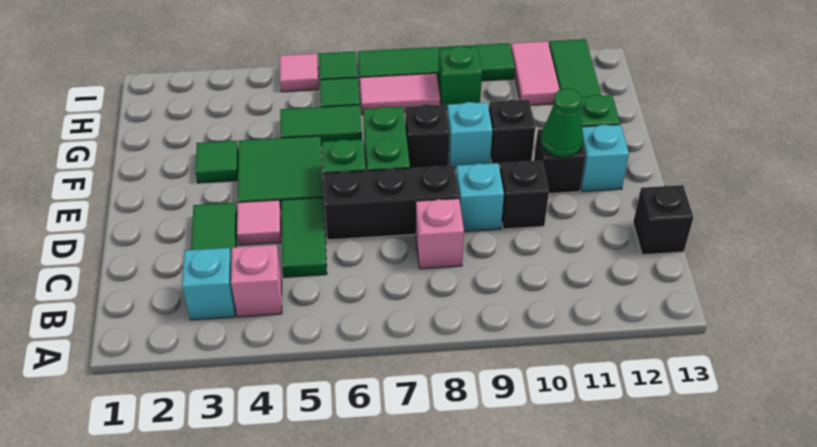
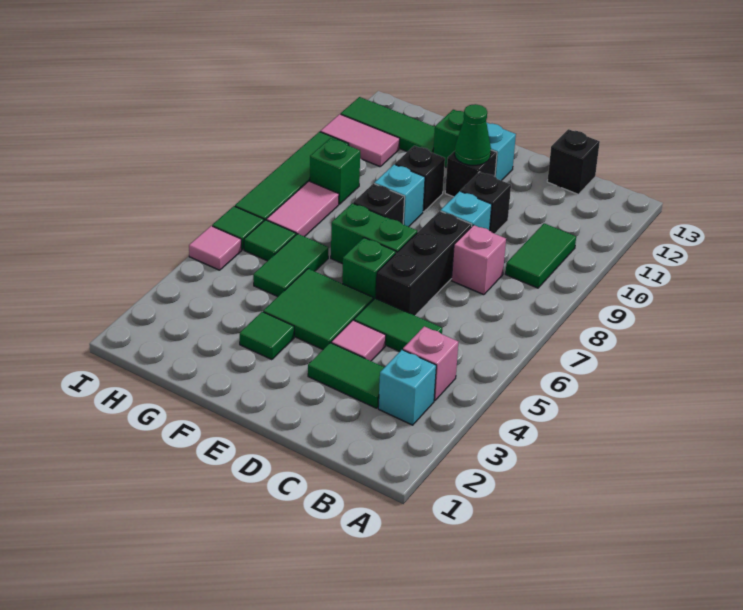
none -> green 1x2 tile [505,223,576,288]

